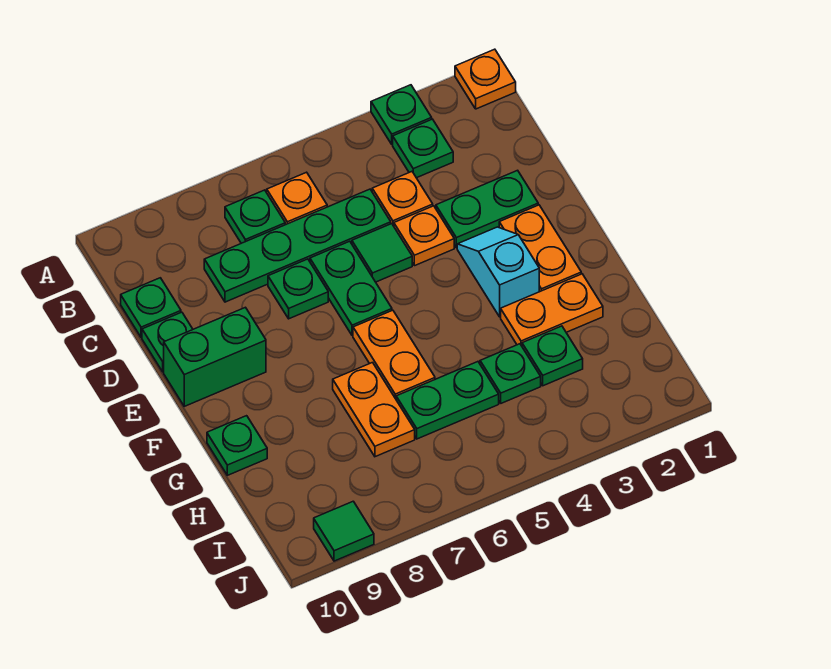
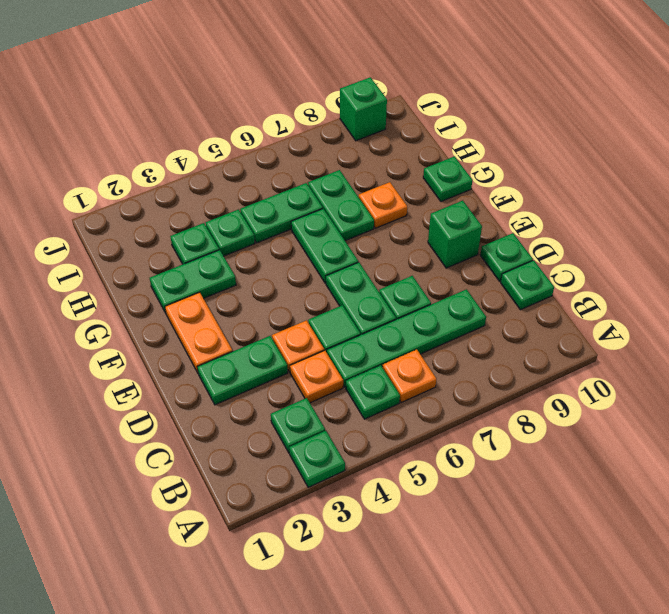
orange 1x1 plate [455,49,516,109] -> orange 1x1 plate moved to [359,182,407,228]
green 1x1 plate [225,190,285,243] -> green 1x1 plate moved to [346,365,400,419]
cyan 1x2 slope [457,227,539,317] -> none
green 1x2 brick [164,307,266,406] -> green 1x1 brick [428,201,482,268]
orange 1x2 plate [353,310,435,399] -> green 1x2 plate [291,209,358,283]
orange 1x2 plate [501,274,603,346] -> green 1x2 plate [150,250,236,313]
orange 1x2 plate [333,363,415,457] -> green 1x2 plate [308,170,374,241]
green 1x1 tile [314,501,374,561] -> green 1x1 brick [340,77,387,141]

